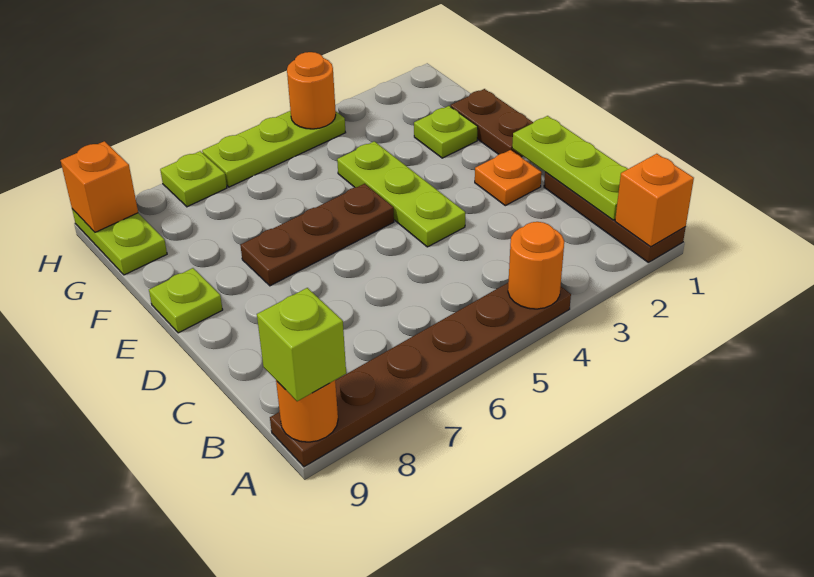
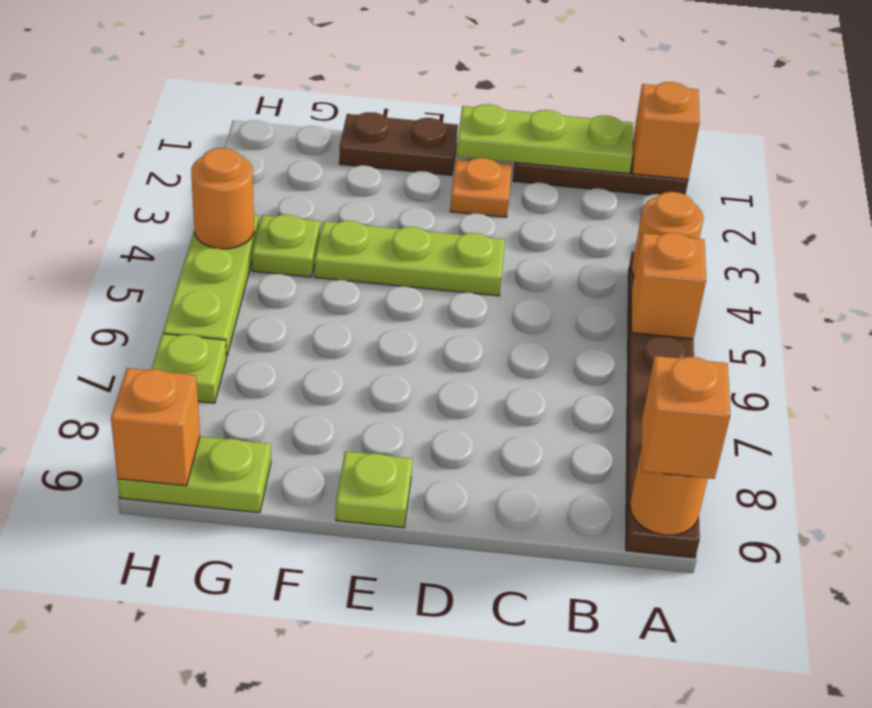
none -> orange 1x1 brick [631,233,706,339]
lime 1x1 brick [257,288,346,401] -> orange 1x1 brick [642,356,730,479]
brown 1x3 plate [240,184,394,286] -> none
lime 1x1 plate [414,106,478,158] -> lime 1x1 plate moved to [252,214,320,277]

